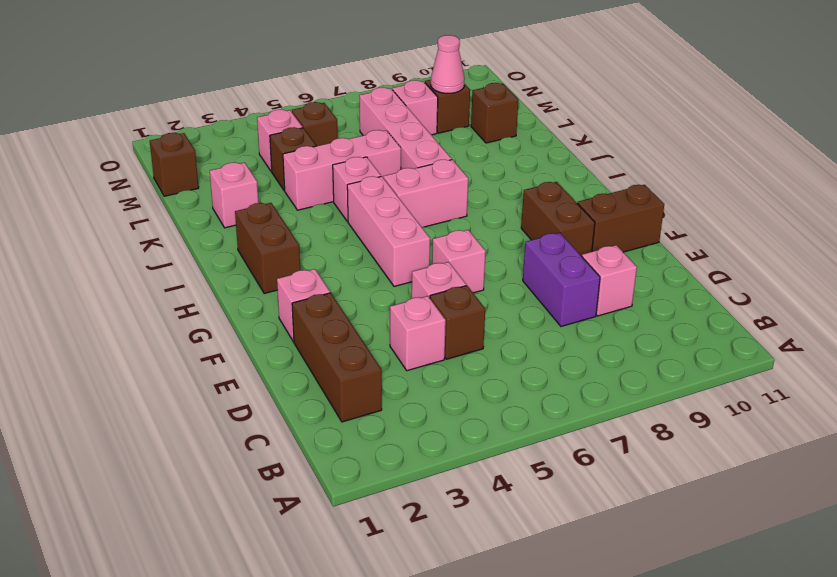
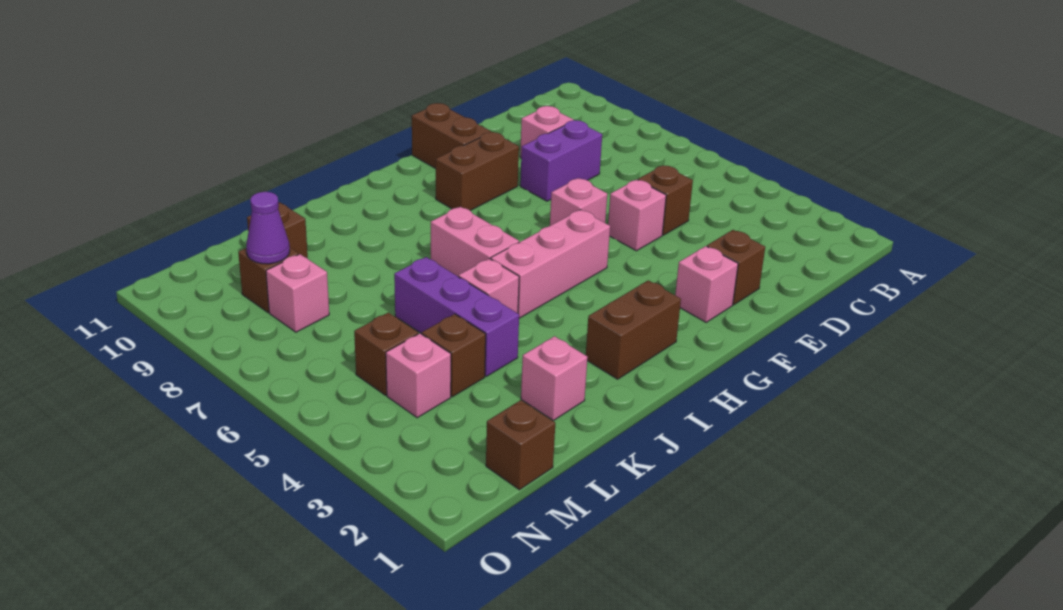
brown 1x3 brick [292,293,382,422] -> brown 1x1 brick [707,230,765,305]
pink 1x1 brick [390,296,446,371] -> none
pink 1x4 brick [359,88,452,169] -> none
pink 1x3 brick [283,130,401,210] -> purple 1x3 brick [394,257,519,376]
pink 1x1 cone [431,35,465,93] -> purple 1x1 cone [246,192,290,264]

